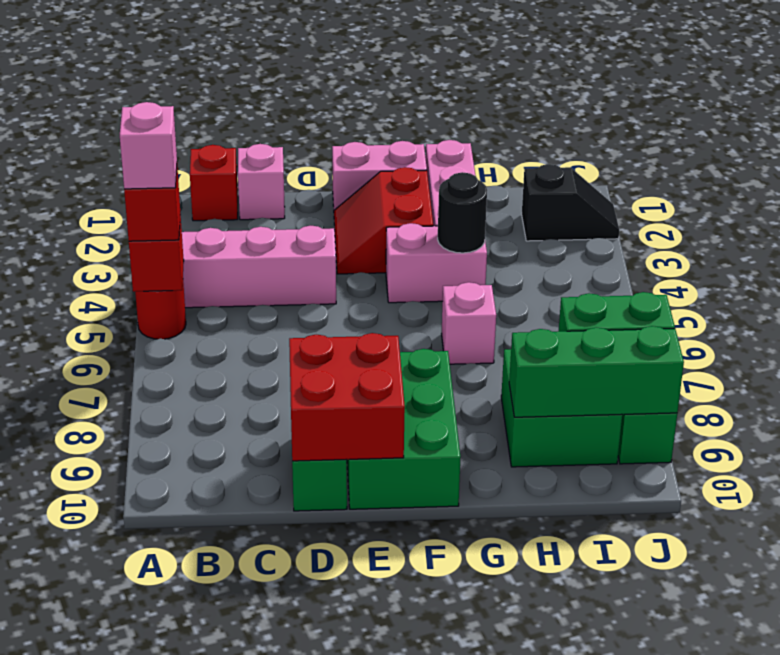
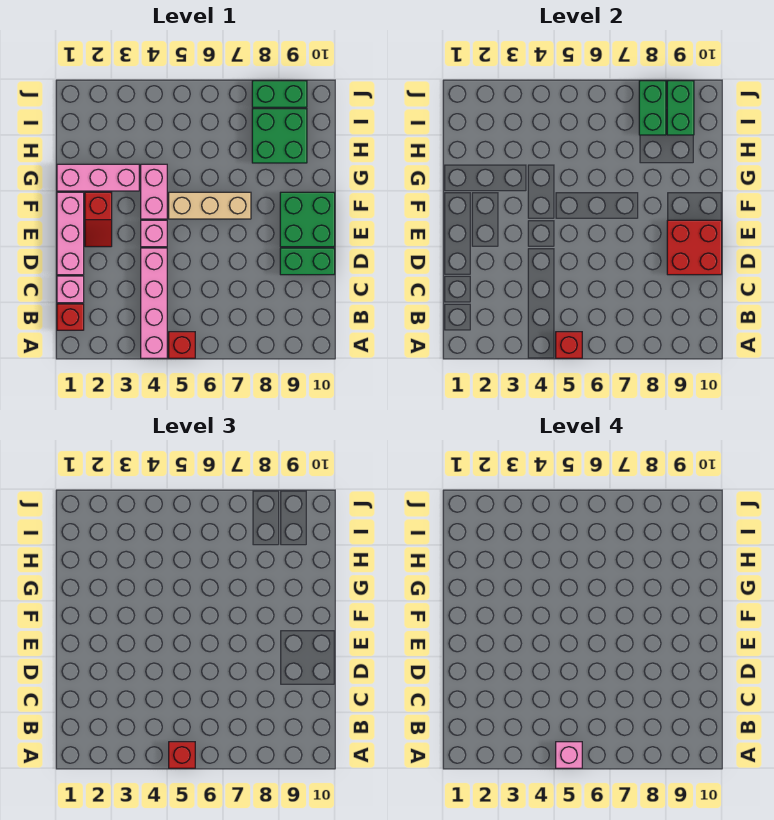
red 1x1 round brick [135,283,186,339] -> red 1x1 brick [169,332,195,358]
pink 1x2 brick [332,141,427,210] -> pink 1x3 brick [57,192,84,275]
red 2x2 slope [334,167,433,274] -> red 1x2 slope [85,192,112,247]
green 2x3 brick [347,349,461,509] -> green 2x2 brick [280,192,335,247]
none -> tan 1x3 brick [169,192,251,219]
black 1x1 round brick [438,172,487,253] -> none
pink 1x1 brick [442,282,496,364] -> pink 1x1 brick moved to [141,220,167,247]
green 1x3 brick [509,326,684,417] -> green 1x2 brick [667,81,694,135]
black 1x2 slope [522,164,619,241] -> none

